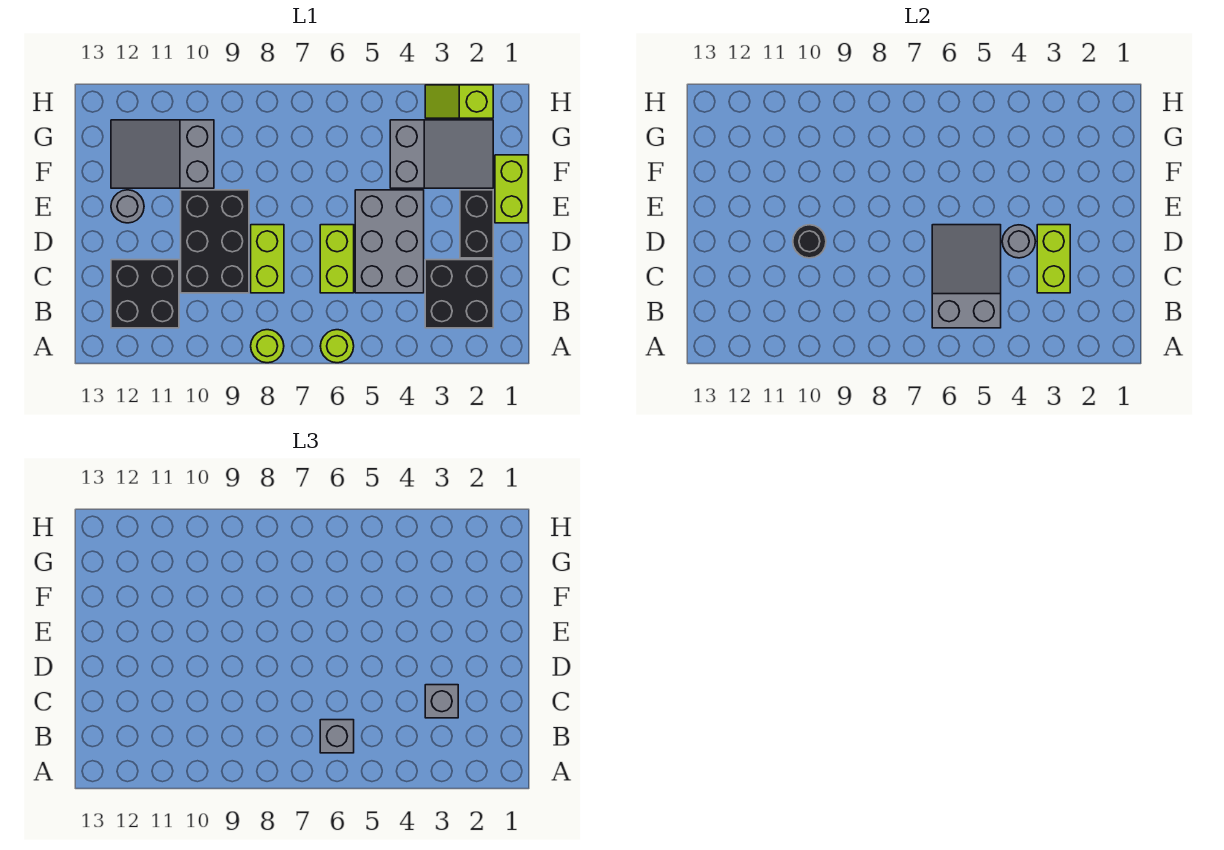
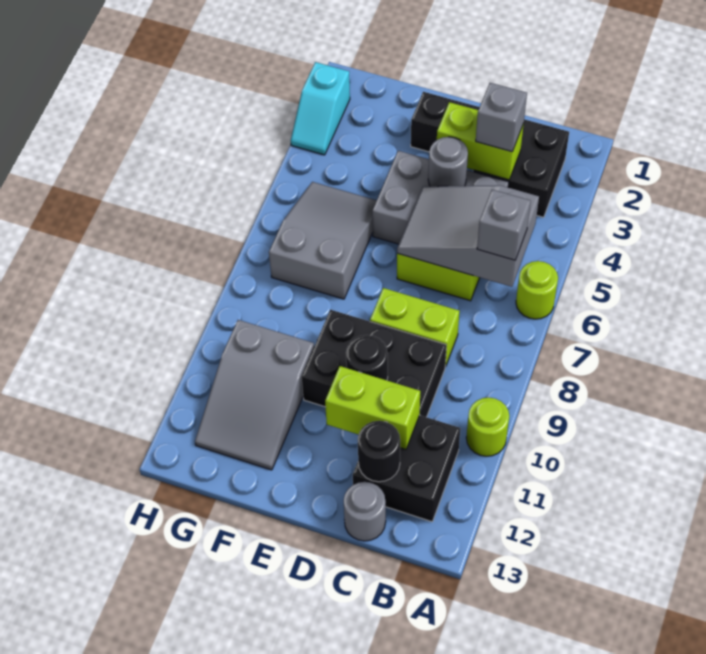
lime 1x1 round brick [251,330,284,363] -> lime 1x1 round brick moved to [466,397,509,456]
none -> black 1x1 round brick [358,421,400,482]
lime 1x2 brick [495,155,528,223] -> lime 1x2 brick moved to [325,366,420,449]
grey 1x1 round brick [111,190,144,223] -> grey 1x1 round brick moved to [344,482,386,541]
grey 2x3 slope [390,120,493,188] -> grey 2x3 slope moved to [269,182,377,299]
lime 1x2 slope [425,85,493,118] -> cyan 1x2 slope [291,62,350,155]

